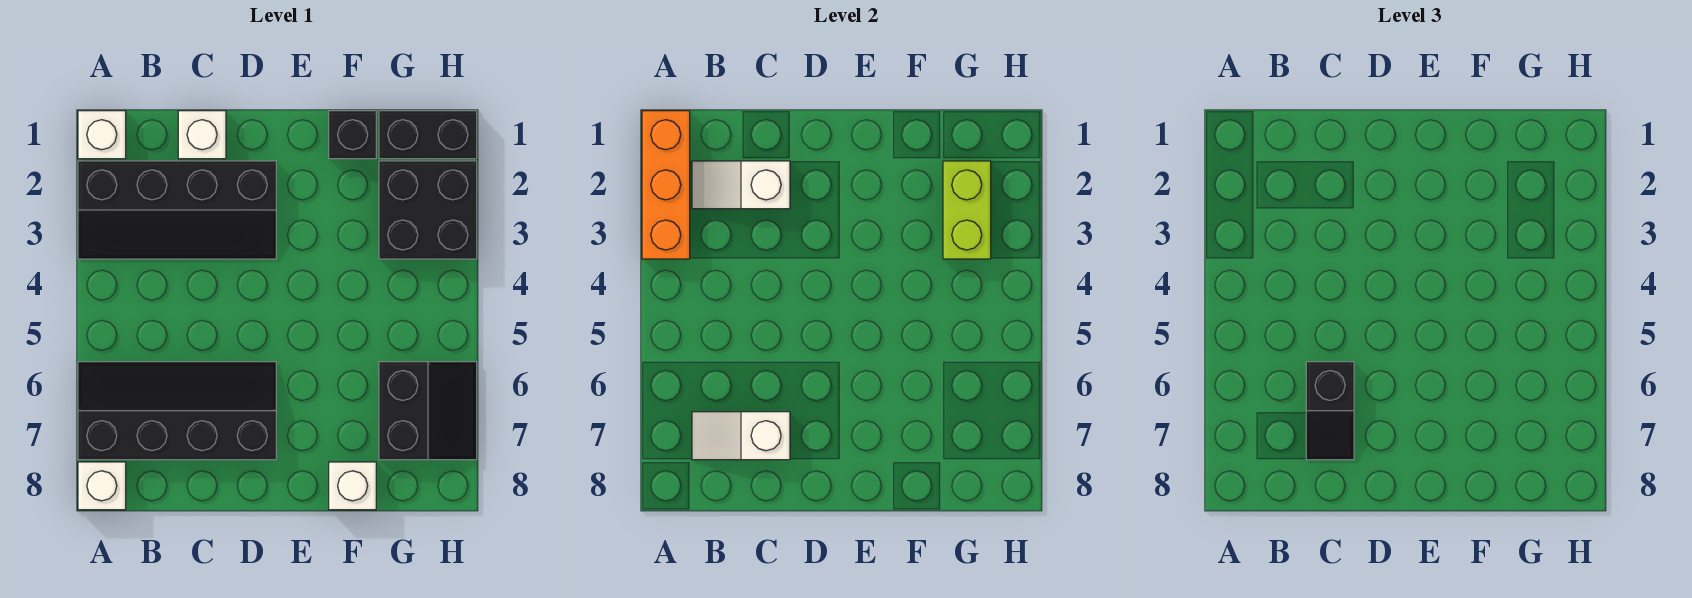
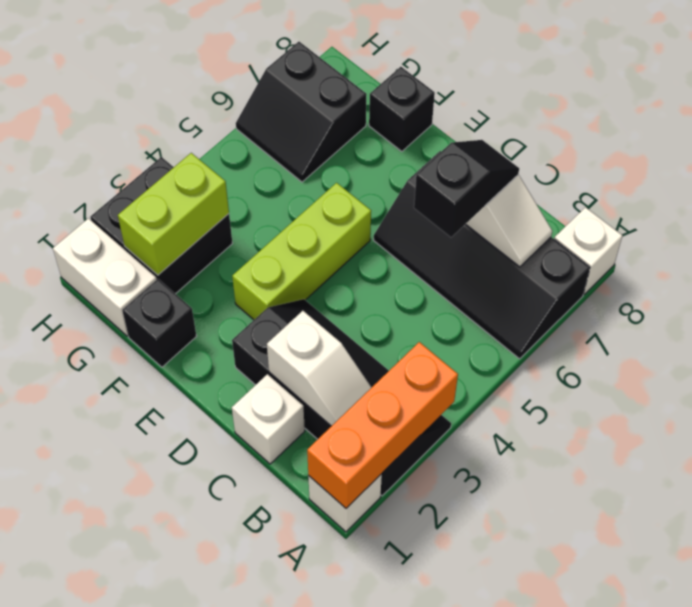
none -> lime 1x3 brick [232,183,371,320]
white 1x1 brick [329,462,376,510] -> black 1x1 brick [369,67,435,151]
black 1x2 brick [379,111,477,159] -> white 1x2 brick [53,218,157,336]
black 2x2 slope [379,362,477,460] -> black 2x2 slope turned to [236,42,367,182]

